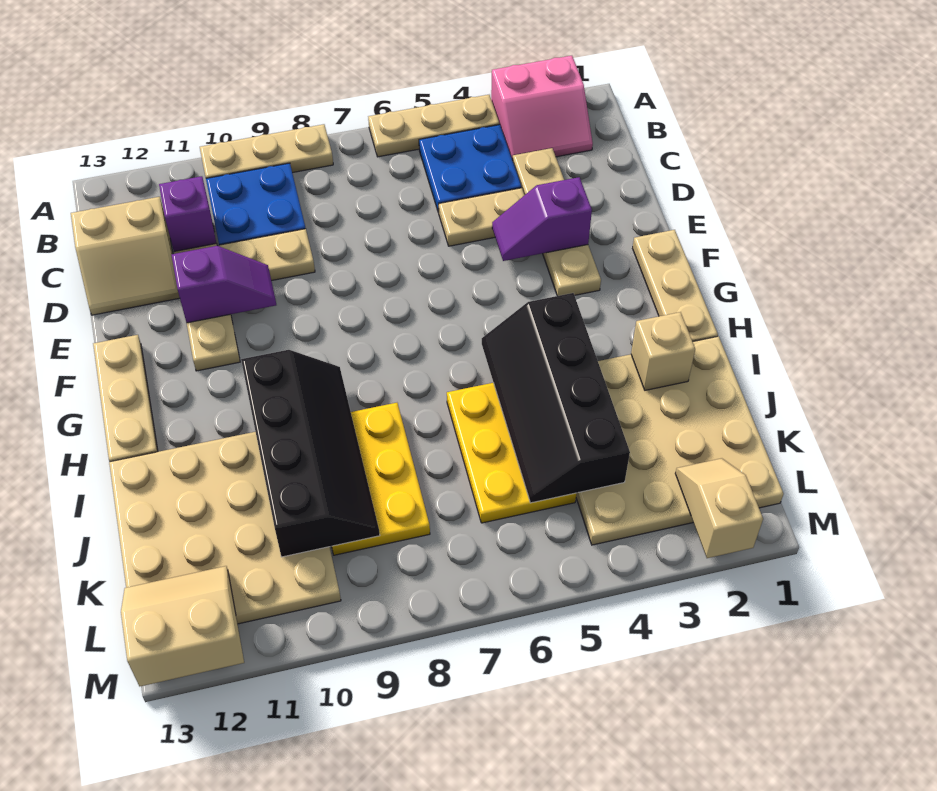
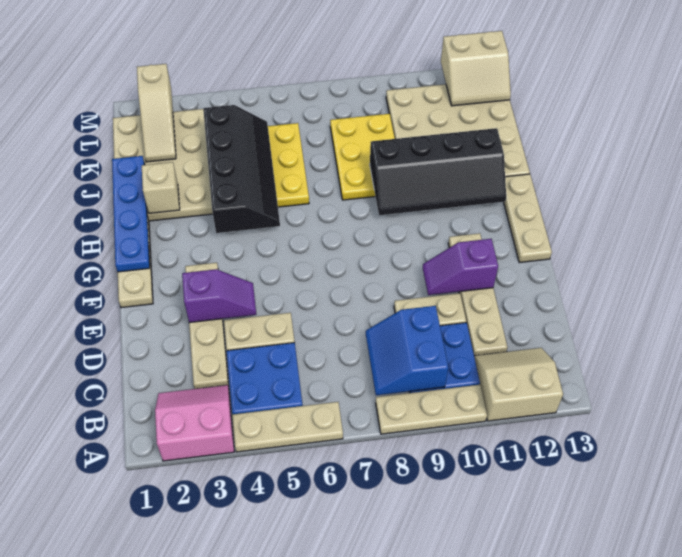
none -> blue 2x2 slope [366,306,448,395]
purple 1x1 brick [159,176,217,251] -> none
tan 2x2 slope [71,197,180,315] -> tan 2x2 slope moved to [474,348,563,421]
none -> blue 1x4 plate [112,156,150,272]
black 2x4 slope [241,350,380,557] -> black 2x4 slope turned to [370,128,506,215]
tan 1x2 slope [675,458,763,558] -> tan 1x3 slope [137,64,176,162]

